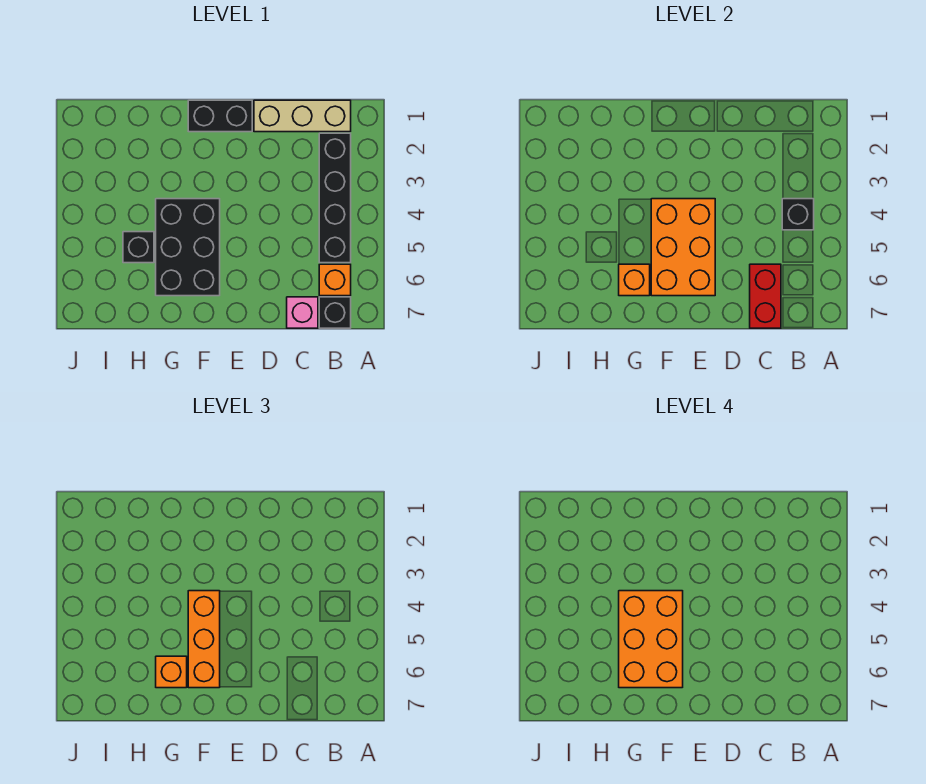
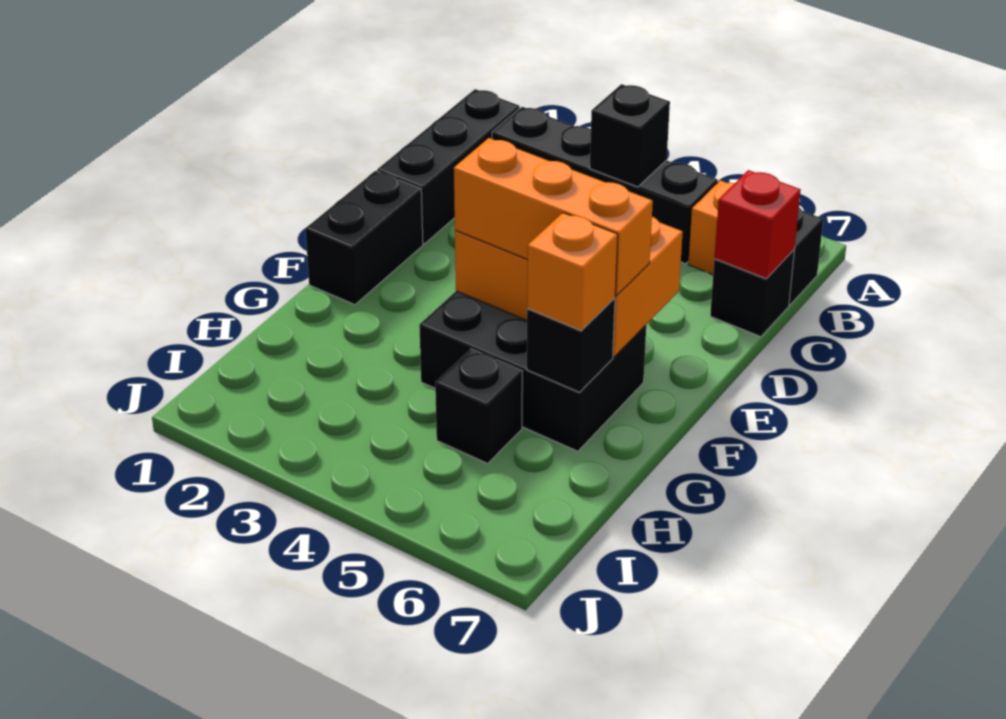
tan 1x3 brick [254,100,351,132] -> black 1x3 brick [377,89,520,244]
red 1x2 brick [750,264,781,328] -> red 1x1 brick [714,170,801,279]
pink 1x1 brick [287,297,318,328] -> black 1x1 brick [710,250,794,337]
orange 2x3 brick [619,591,683,688] -> none
orange 1x1 brick [619,264,650,296] -> black 1x1 brick [527,298,615,392]

